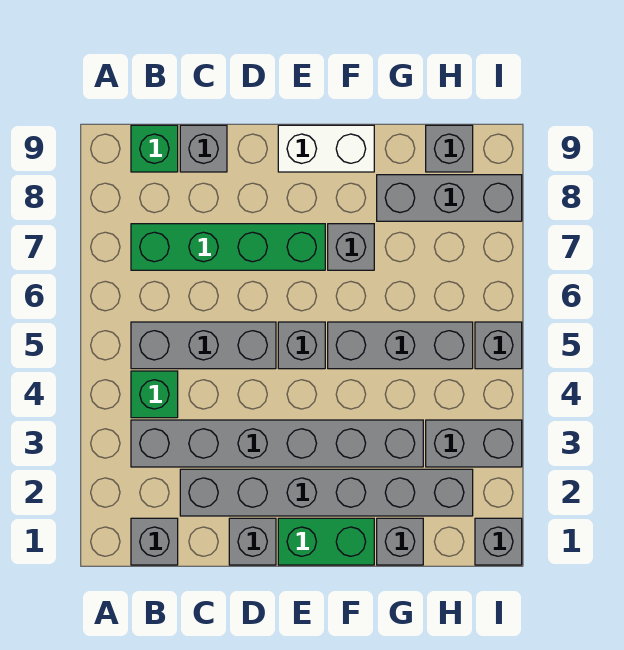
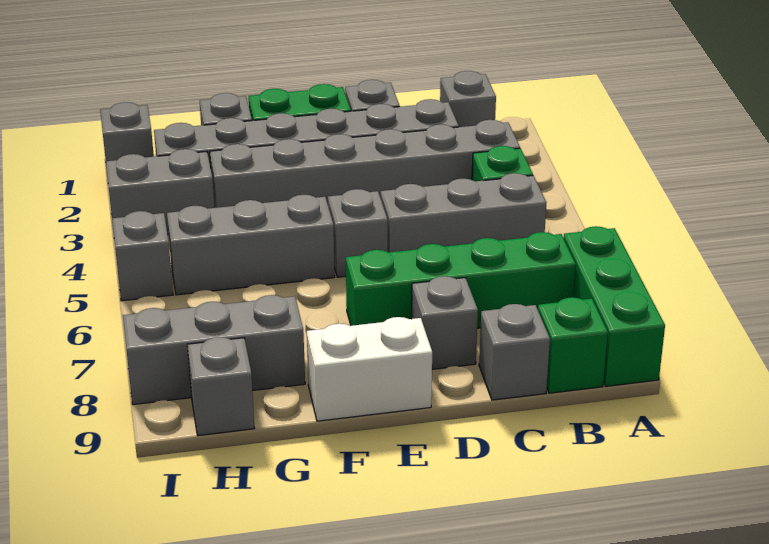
none -> green 1x3 brick [564,226,665,386]
grey 1x1 brick [328,224,374,270] -> grey 1x1 brick moved to [412,276,478,369]

